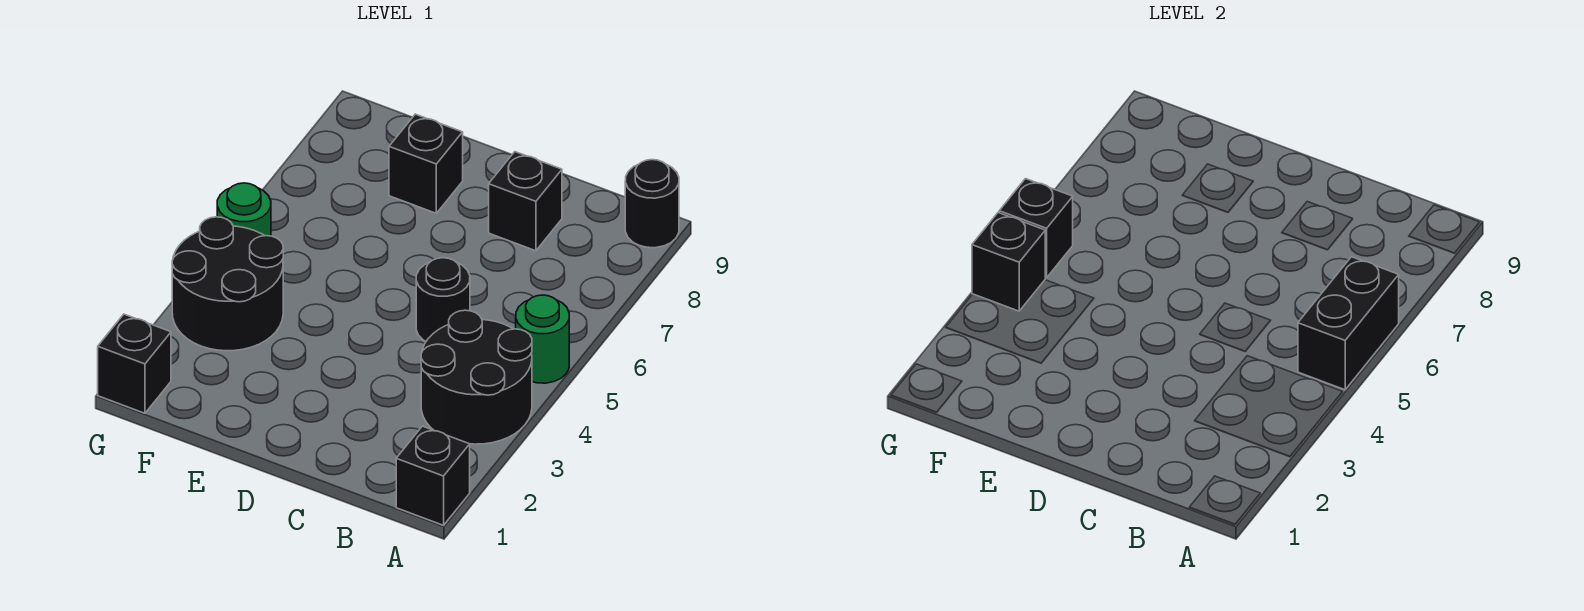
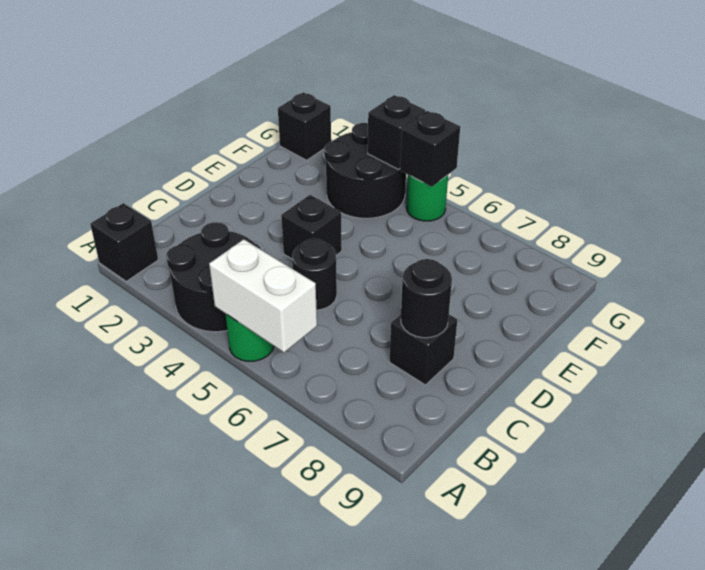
black 1x2 brick [1298,257,1399,390] -> white 1x2 brick [209,239,317,352]
black 1x1 round brick [625,160,679,248] -> black 1x1 round brick moved to [401,259,452,338]
black 1x1 brick [389,114,463,213] -> black 1x1 brick moved to [281,195,342,259]

